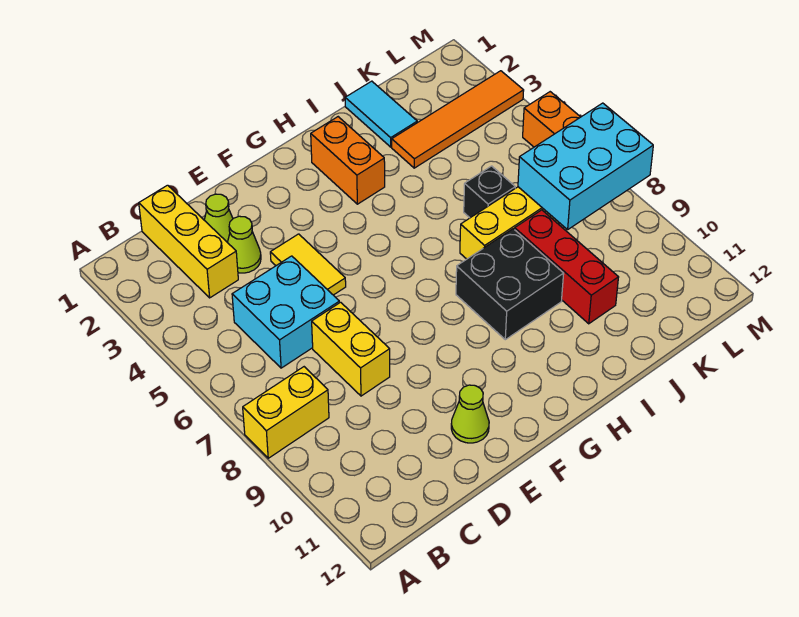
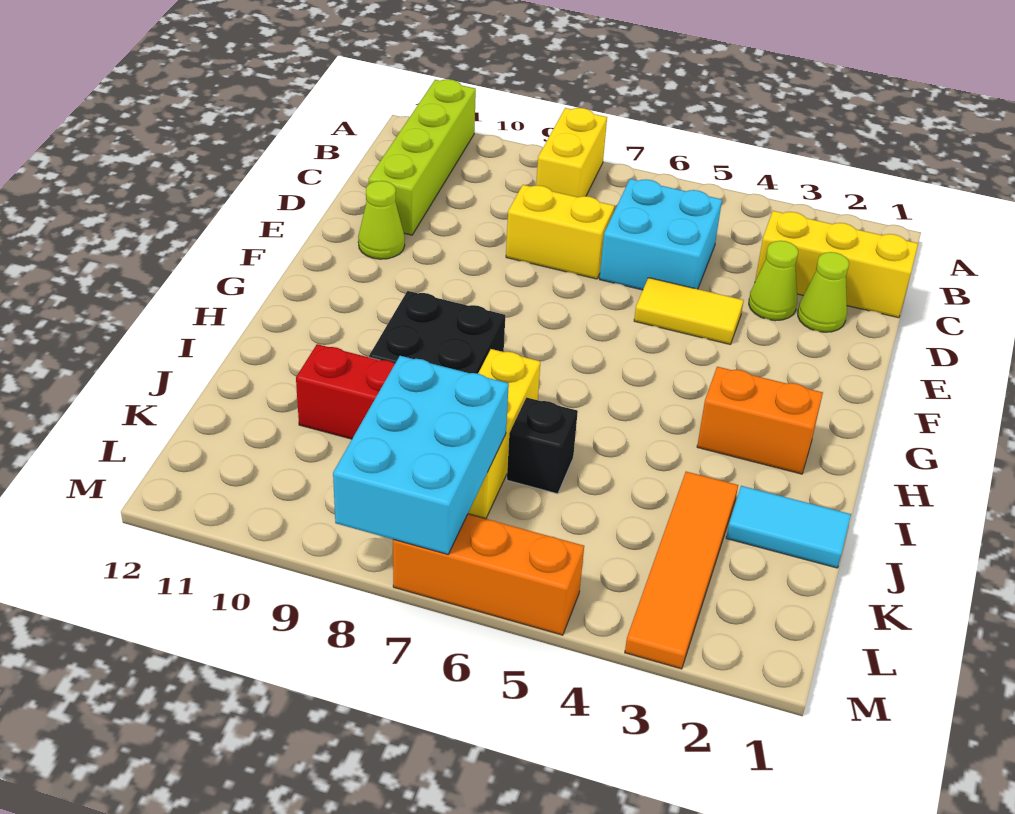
none -> lime 1x4 brick [369,79,476,235]

